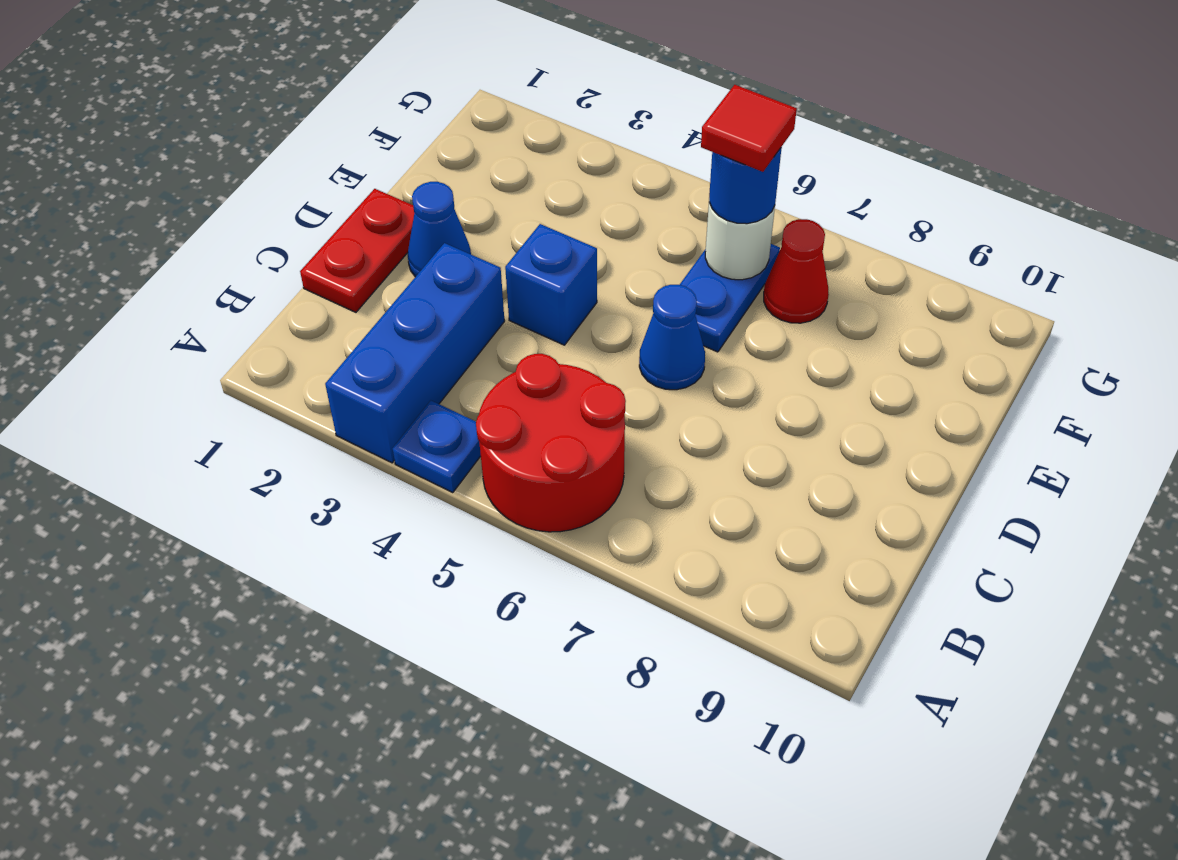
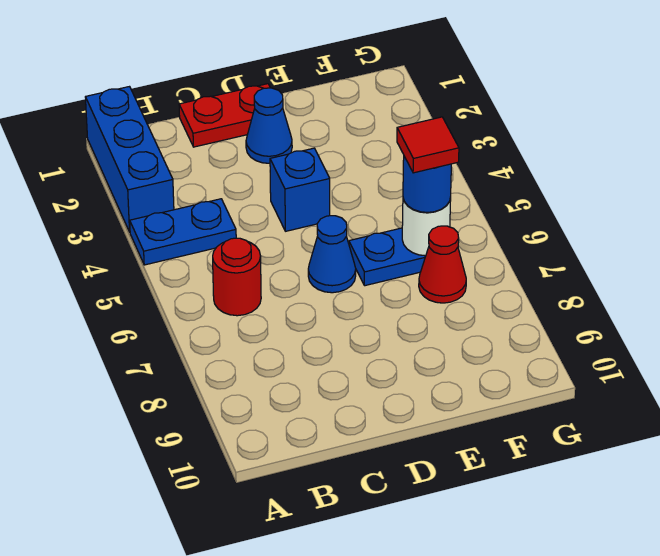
blue 1x3 brick [325,243,504,463] -> blue 1x3 brick turned to [85,87,174,232]
blue 1x1 plate [393,401,481,493] -> blue 1x2 plate [130,199,236,265]
red 2x2 round brick [476,354,626,532] -> red 1x1 round brick [213,238,261,316]

